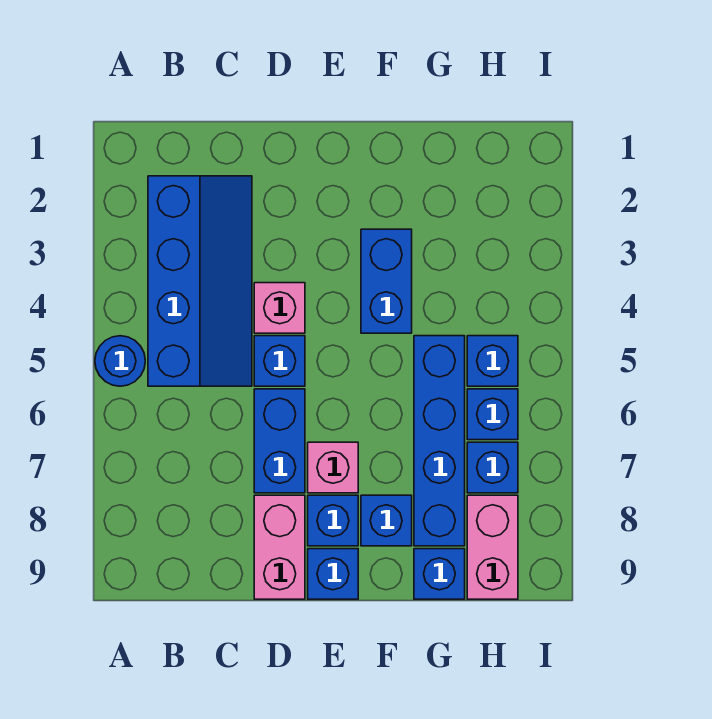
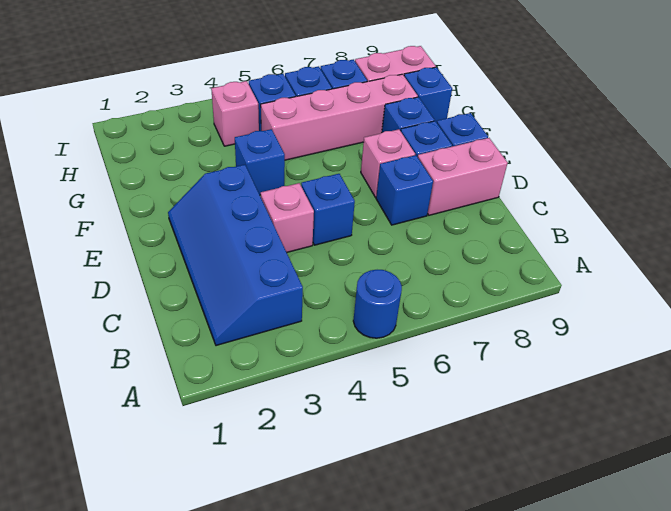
blue 2x4 slope [148,176,252,386] -> blue 2x4 slope turned to [168,165,303,346]
blue 1x2 brick [254,389,305,493] -> blue 1x1 brick [376,155,433,225]
blue 1x2 brick [361,229,412,333] -> blue 1x1 brick [235,129,285,195]
blue 1x4 brick [414,336,465,546] -> pink 1x4 brick [261,74,418,160]
none -> pink 1x1 brick [211,81,259,146]

